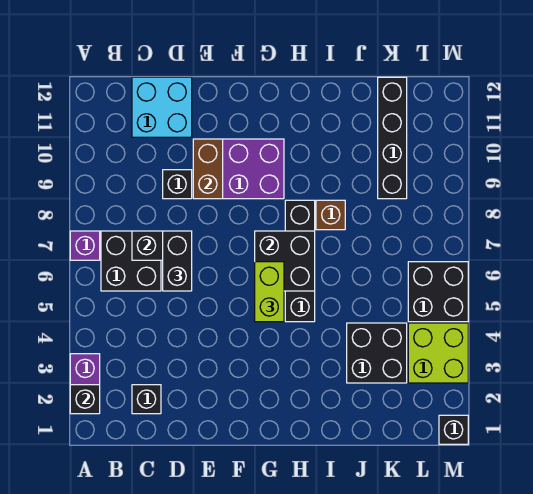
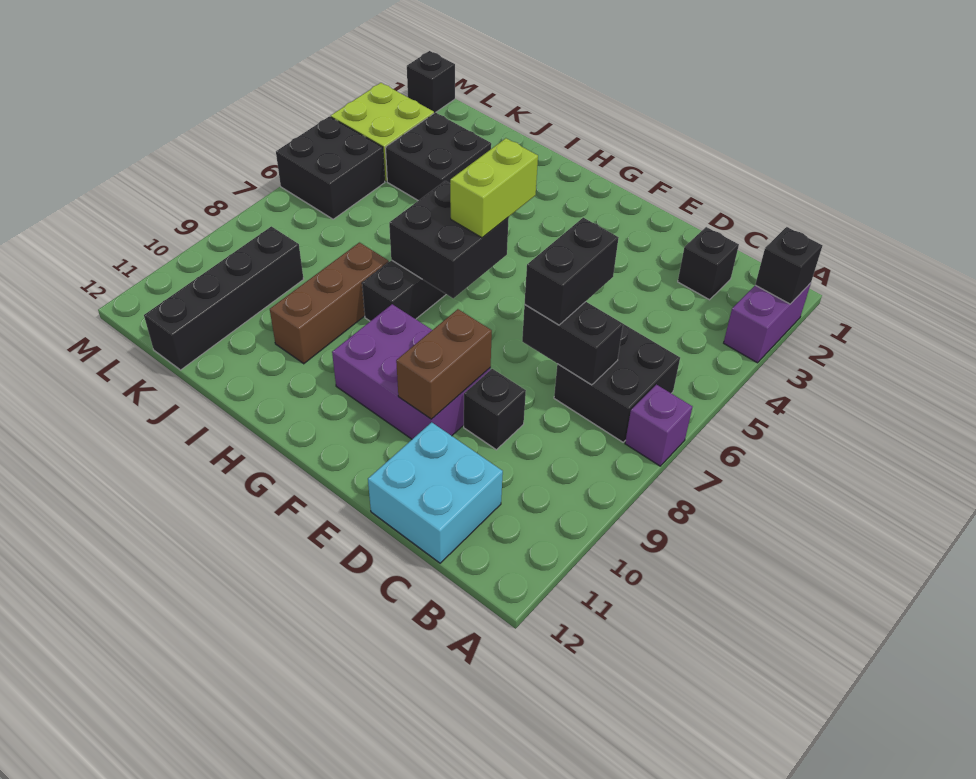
brown 1x1 brick [316,200,345,230] -> brown 1x3 brick [270,243,389,364]

